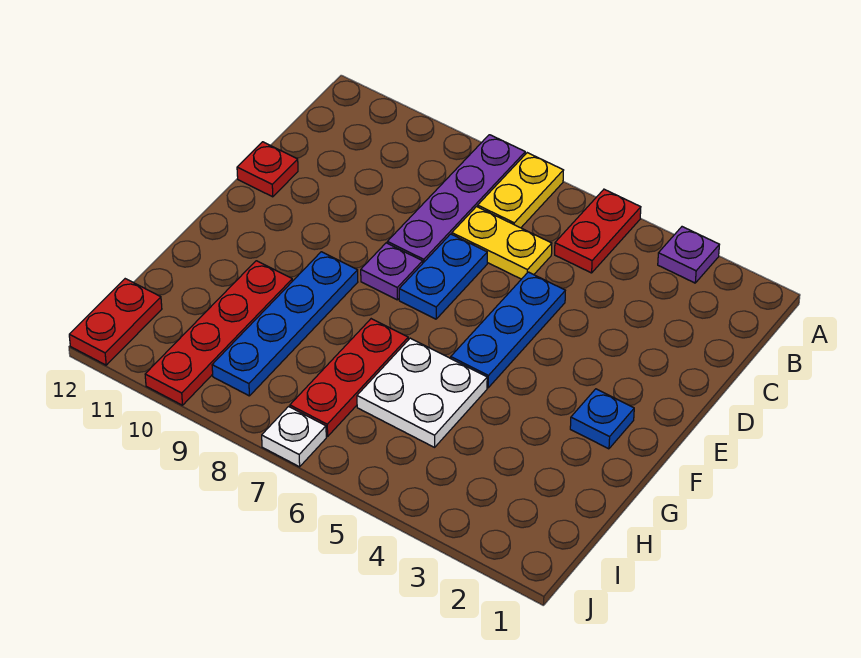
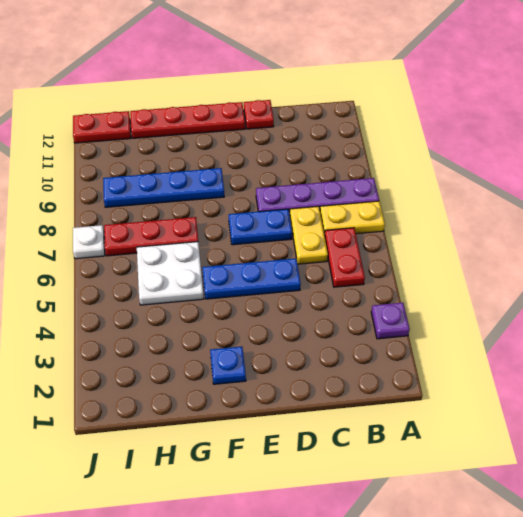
red 1x2 plate [555,189,641,273] -> red 1x2 plate turned to [324,228,365,287]
purple 1x1 plate [361,243,423,300] -> none
red 1x4 plate [145,261,292,405] -> red 1x4 plate moved to [130,102,245,138]

